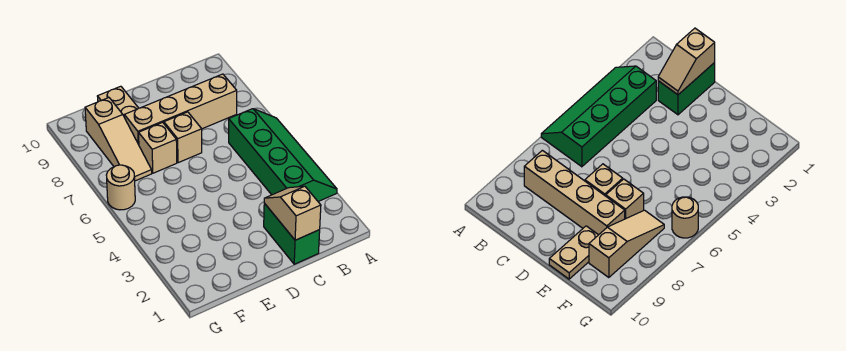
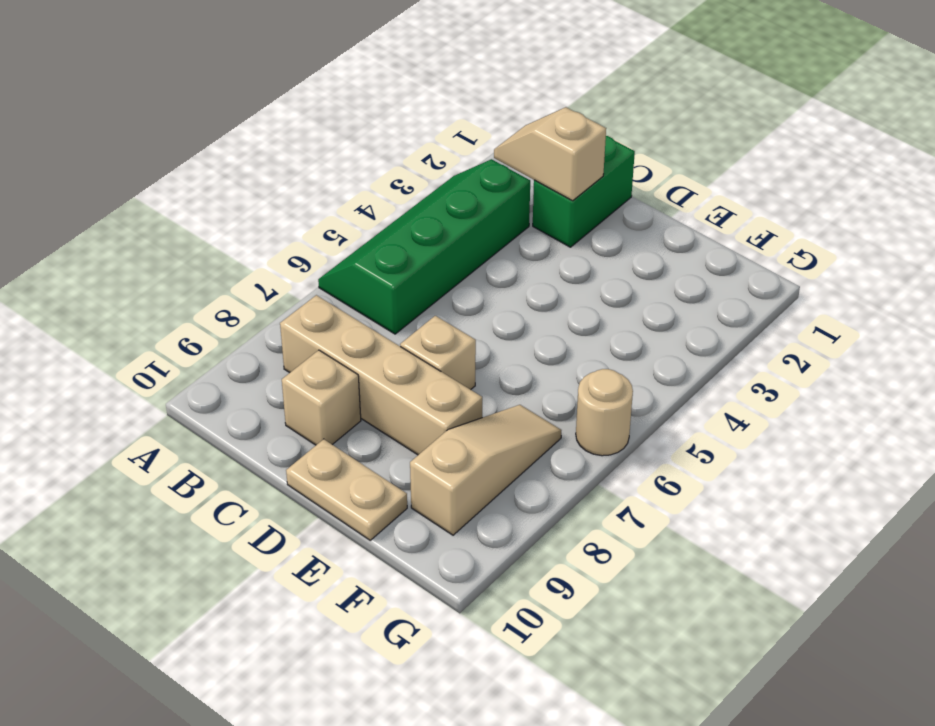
tan 1x2 slope [264,186,321,240] -> tan 1x2 slope turned to [494,107,606,201]
tan 1x1 brick [139,122,177,173] -> tan 1x1 brick moved to [282,350,361,445]
tan 1x2 plate [97,86,138,116] -> tan 1x2 plate turned to [286,439,407,540]

